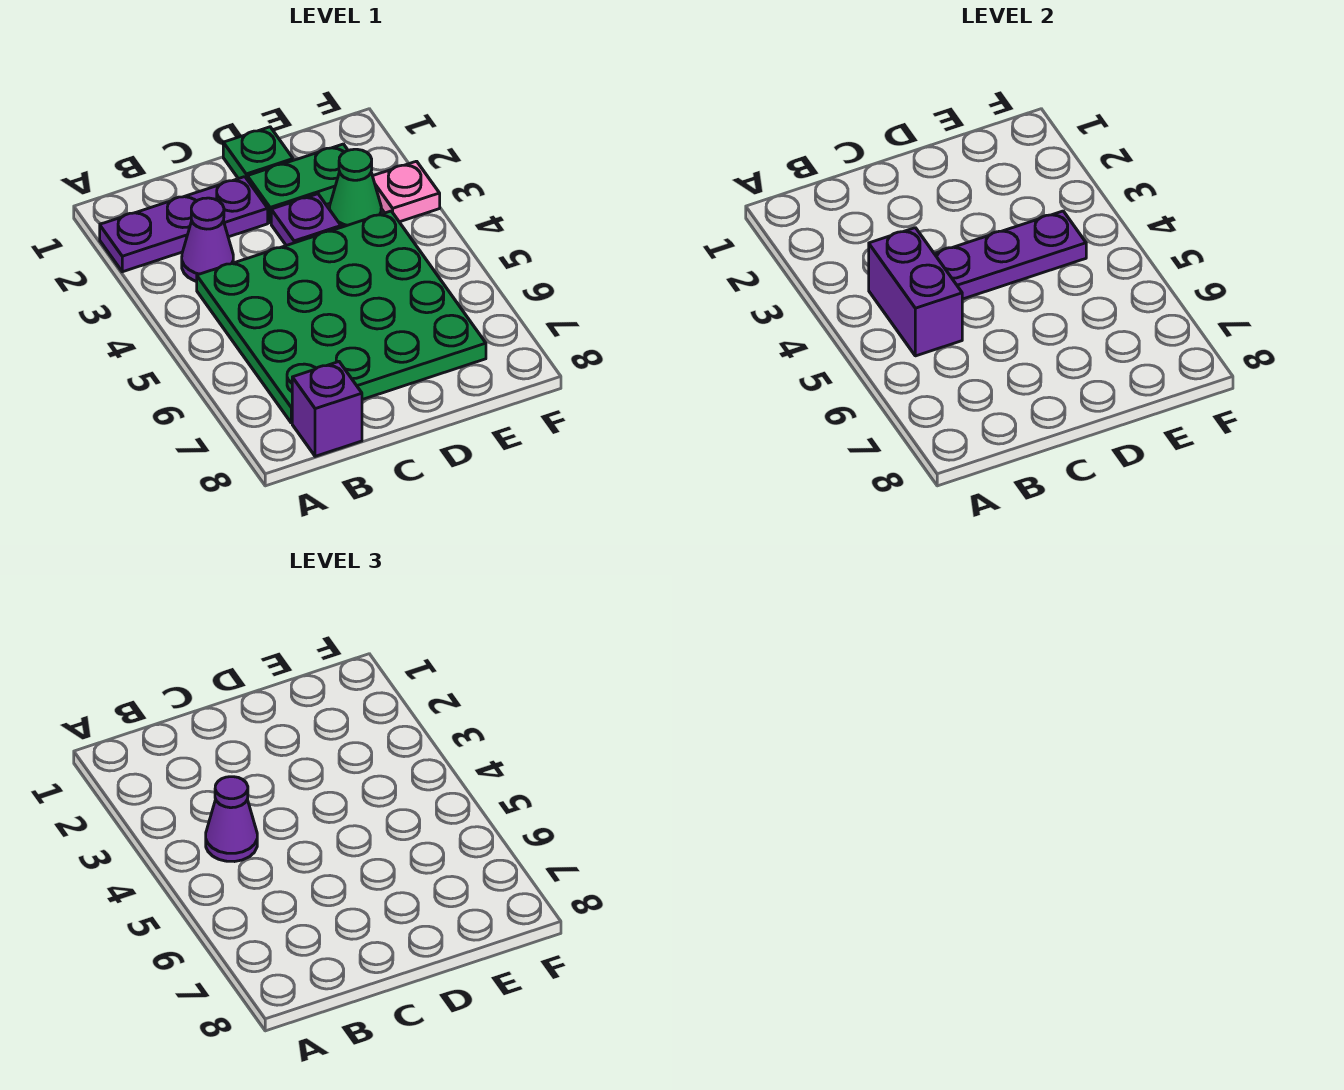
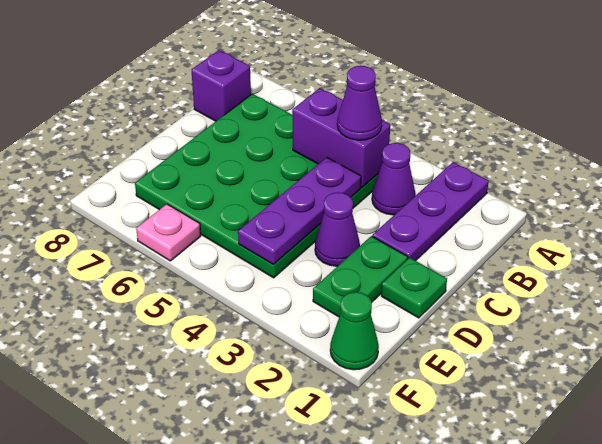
purple 1x1 plate [271,194,341,246] -> purple 1x1 cone [315,192,360,266]
green 1x1 cone [330,149,381,227] -> green 1x1 cone moved to [330,292,379,370]
pink 1x1 plate [373,161,440,222] -> pink 1x1 plate moved to [136,204,201,261]

